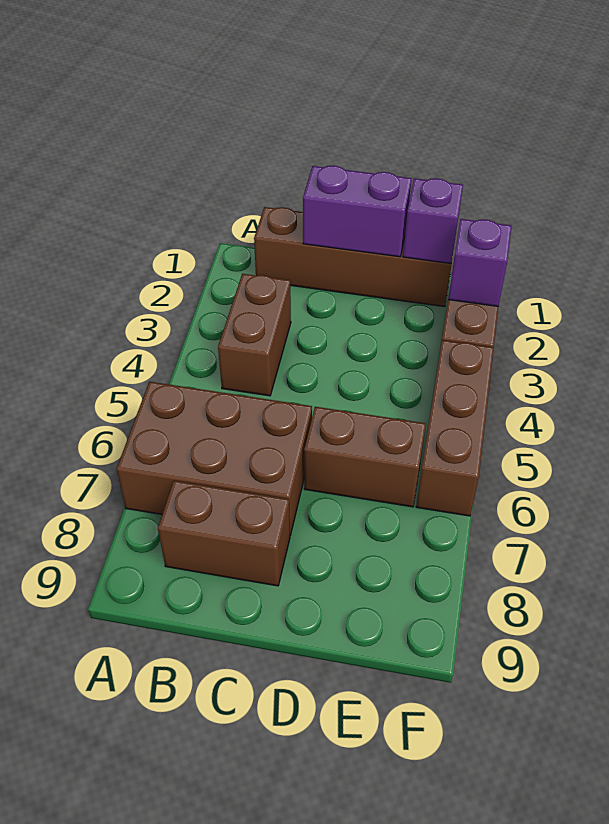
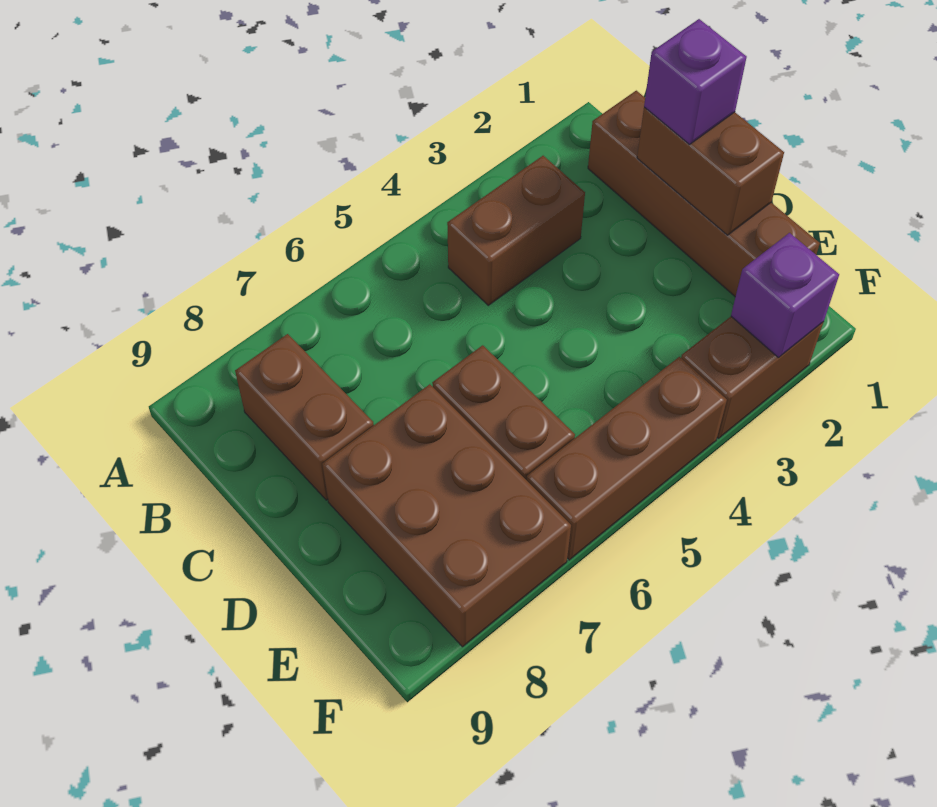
brown 2x3 brick [117,382,312,535] -> brown 2x3 brick moved to [322,384,571,647]
purple 1x2 brick [303,166,411,257] -> brown 1x2 brick [637,107,784,235]
purple 1x1 brick [403,178,463,263] -> purple 1x1 brick moved to [644,19,747,145]

